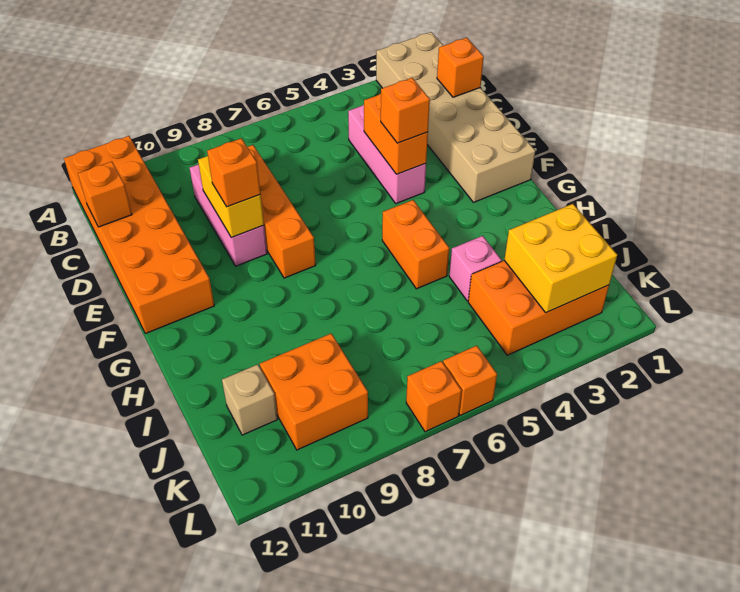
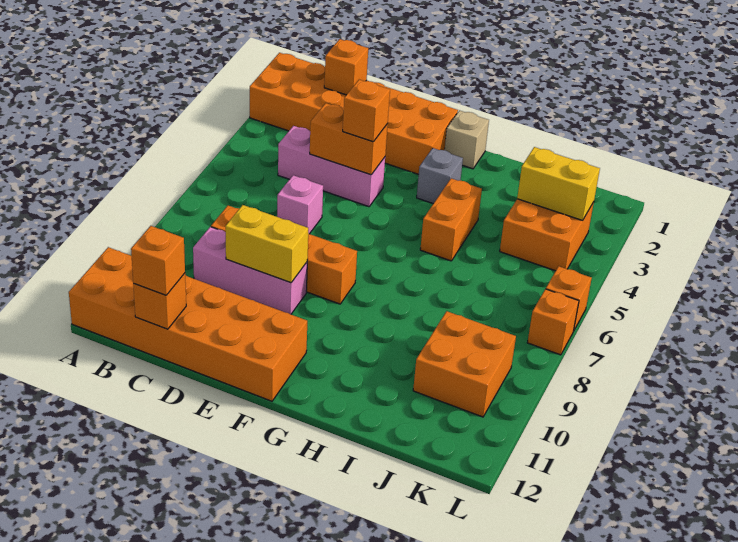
tan 2x6 brick [376,32,535,202] -> orange 2x6 brick [250,53,458,174]
orange 1x1 brick [207,138,260,207] -> orange 1x1 brick moved to [131,226,185,295]
none -> grey 1x1 brick [417,148,463,204]
orange 1x2 brick [382,200,449,289] -> orange 1x2 brick turned to [420,178,482,261]
pink 1x1 brick [449,236,502,301] -> pink 1x1 brick moved to [277,175,323,234]
orange 2x3 brick [468,261,609,355] -> orange 2x2 brick [500,199,594,271]
yellow 2x2 brick [504,204,617,313] -> yellow 1x2 brick [517,147,600,221]
tan 1x1 brick [222,364,277,435] -> tan 1x1 brick moved to [445,110,489,169]

